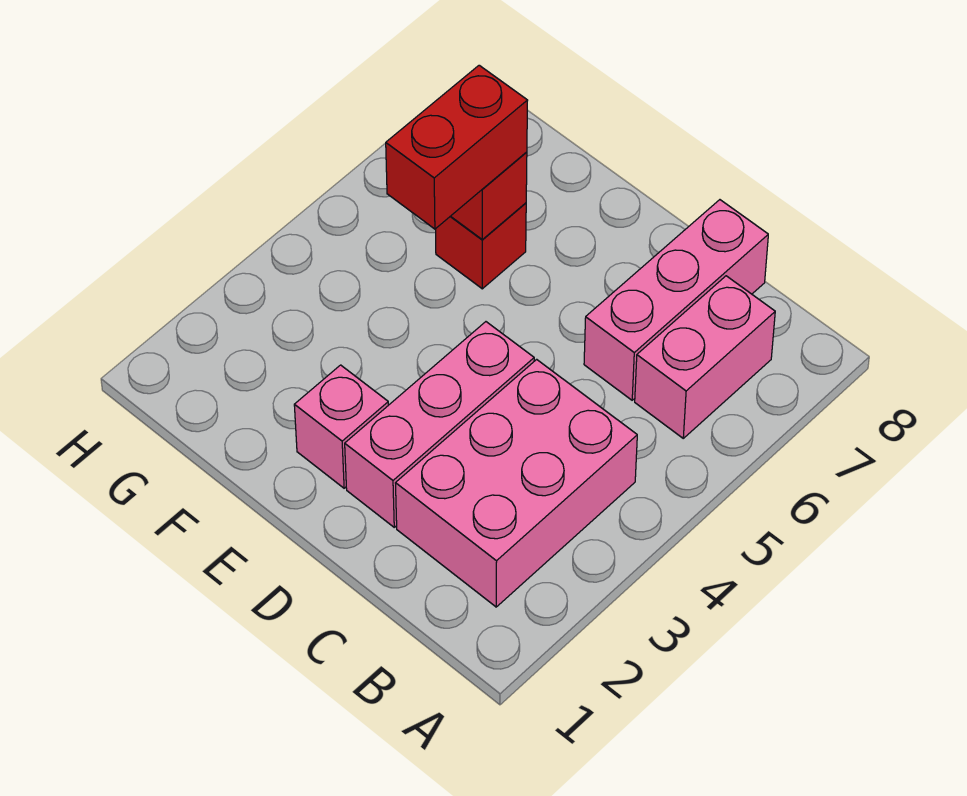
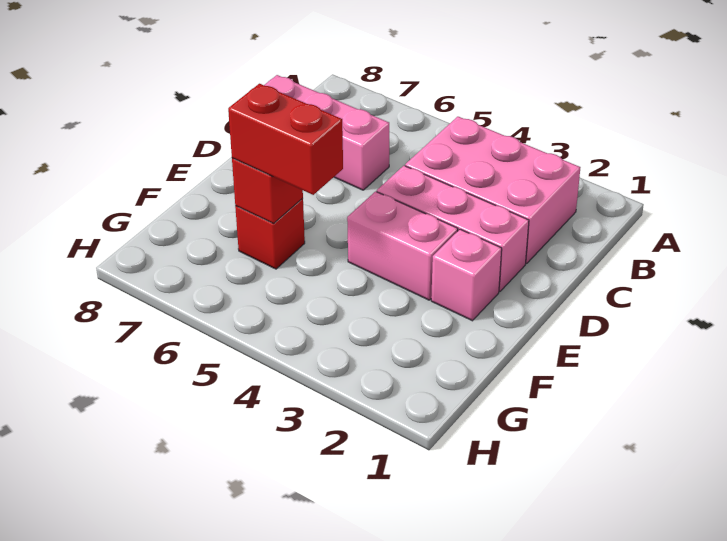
pink 1x2 brick [635,276,775,438] -> pink 1x2 brick moved to [347,191,458,300]

